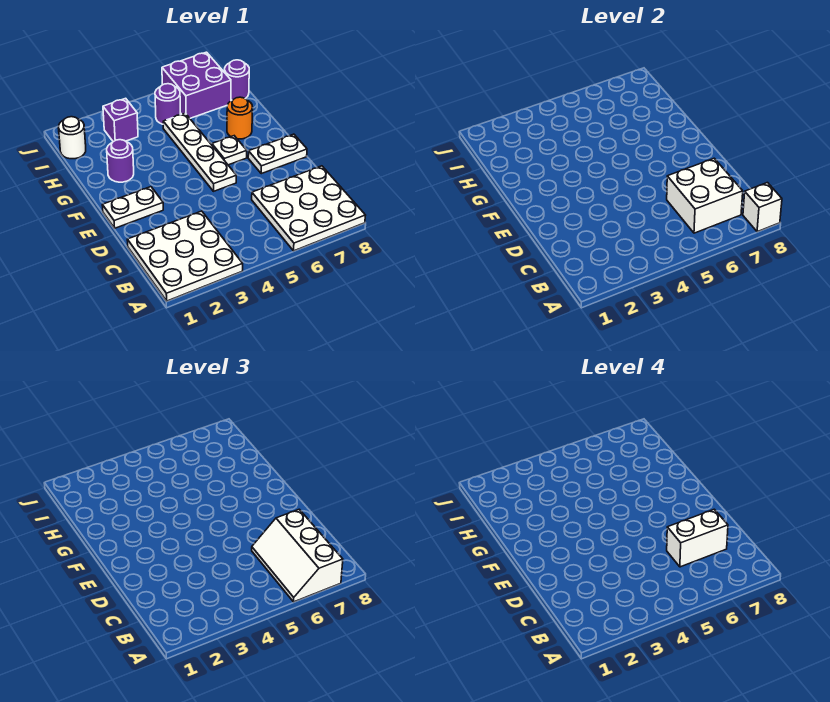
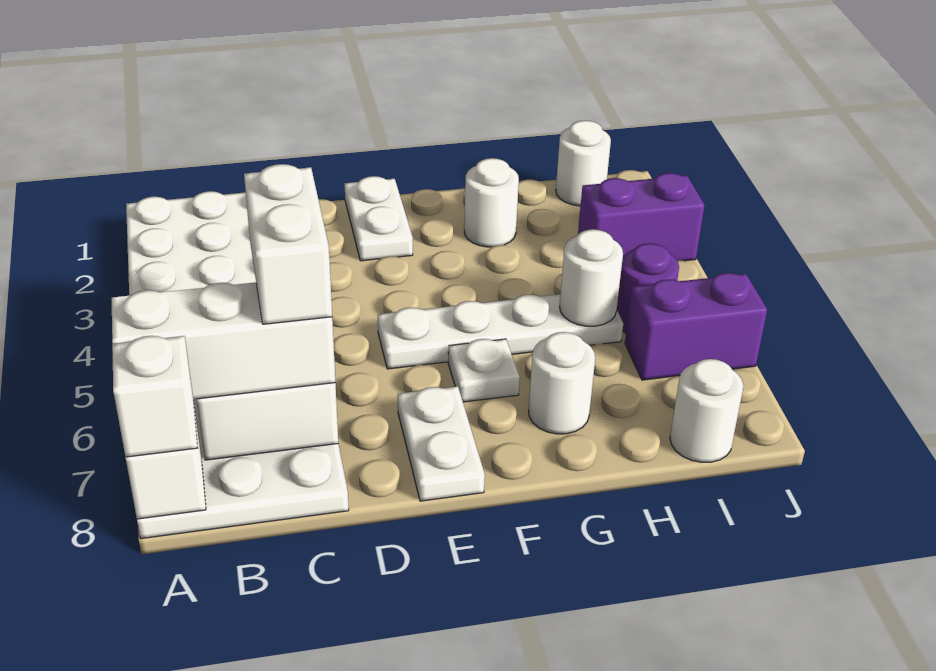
none -> white 1x1 brick [112,336,198,457]
purple 1x1 round brick [107,140,134,182] -> white 1x1 round brick [464,158,519,247]
orange 1x1 round brick [227,97,253,139] -> white 1x1 round brick [529,332,595,434]
none -> white 1x1 round brick [560,229,623,326]
purple 1x1 brick [103,98,138,142] -> purple 1x2 brick [578,173,704,261]
purple 2x2 brick [162,52,231,118] -> purple 1x2 brick [625,273,767,380]
purple 1x1 round brick [225,60,249,100] -> white 1x1 round brick [670,359,744,462]

